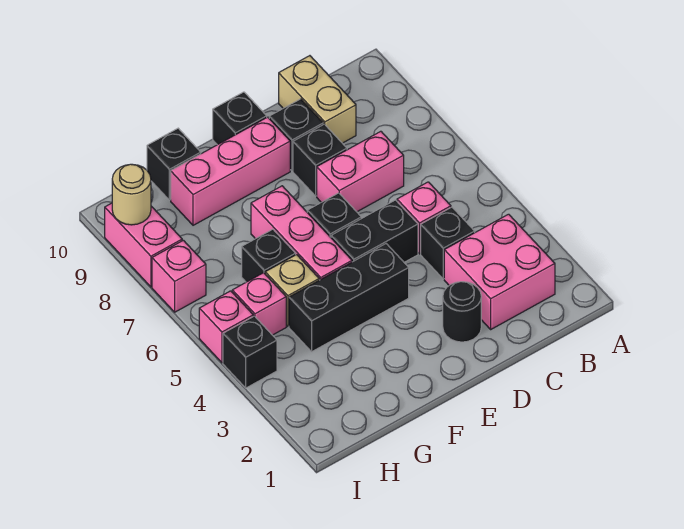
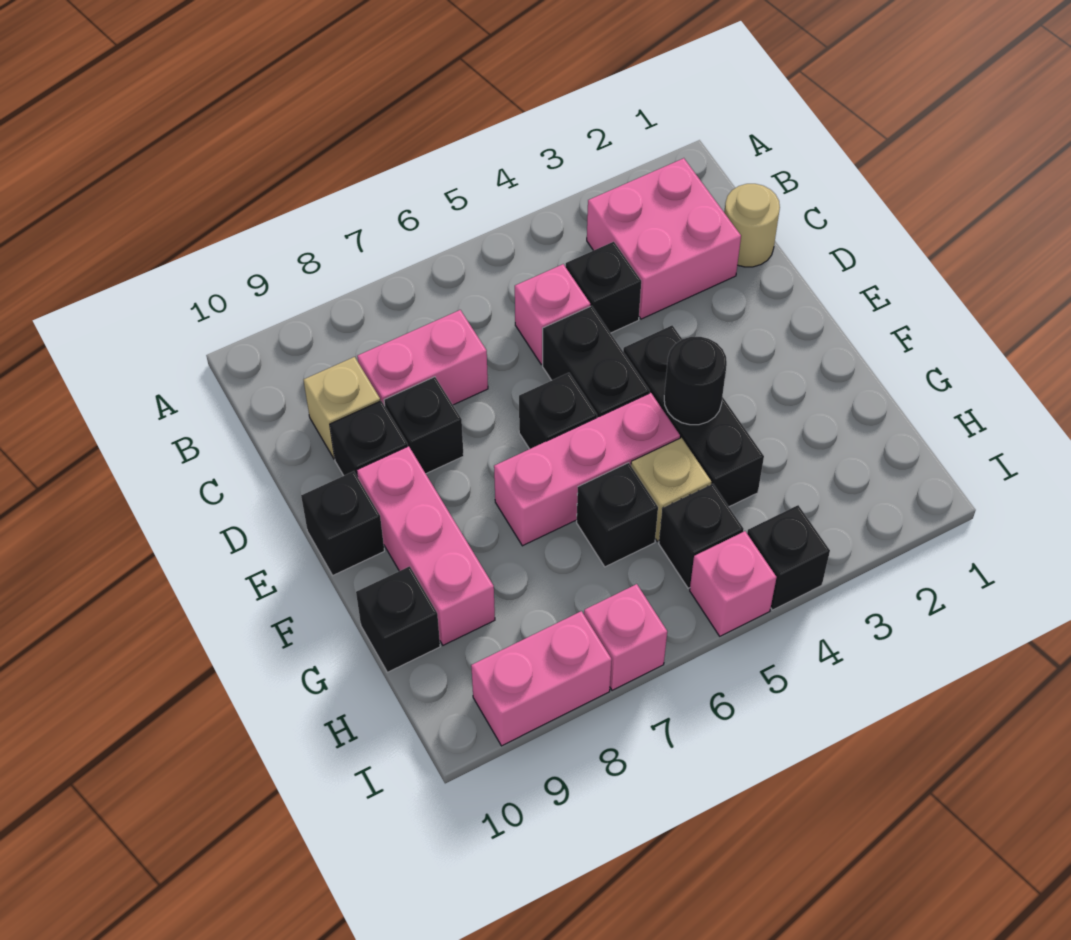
pink 1x2 brick [317,131,404,212] -> pink 1x2 brick turned to [357,310,488,406]
tan 1x2 brick [279,56,356,143] -> tan 1x1 brick [303,357,380,459]
black 1x1 round brick [443,282,481,342] -> black 1x1 round brick moved to [664,337,727,425]
pink 1x1 brick [232,273,286,335] -> black 1x1 brick [659,484,744,588]
tan 1x1 round brick [112,164,151,225] -> tan 1x1 round brick moved to [724,184,780,267]

